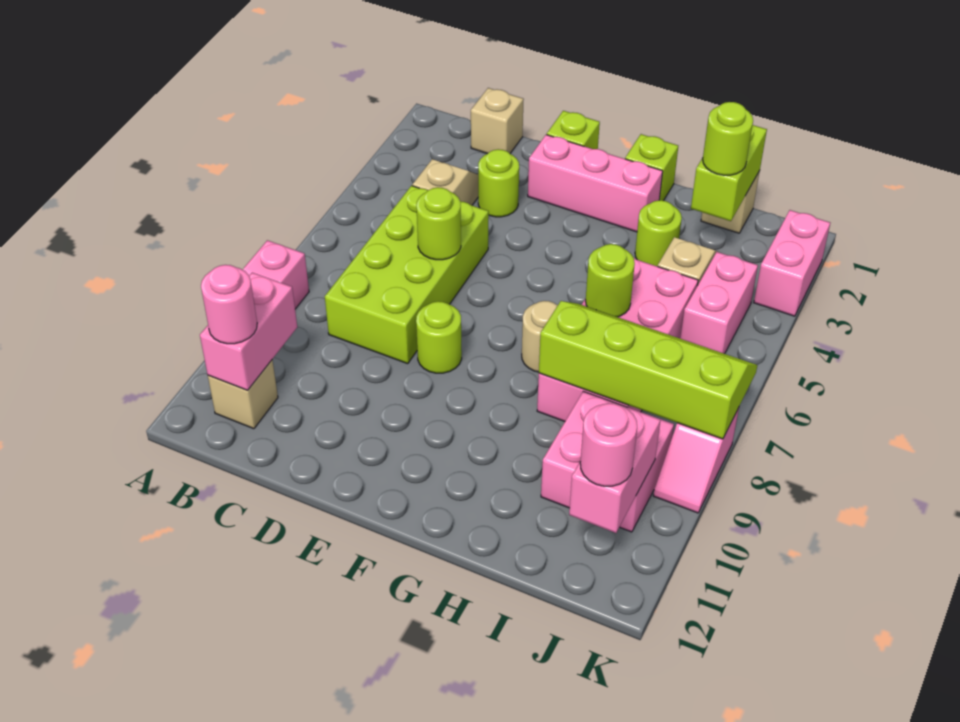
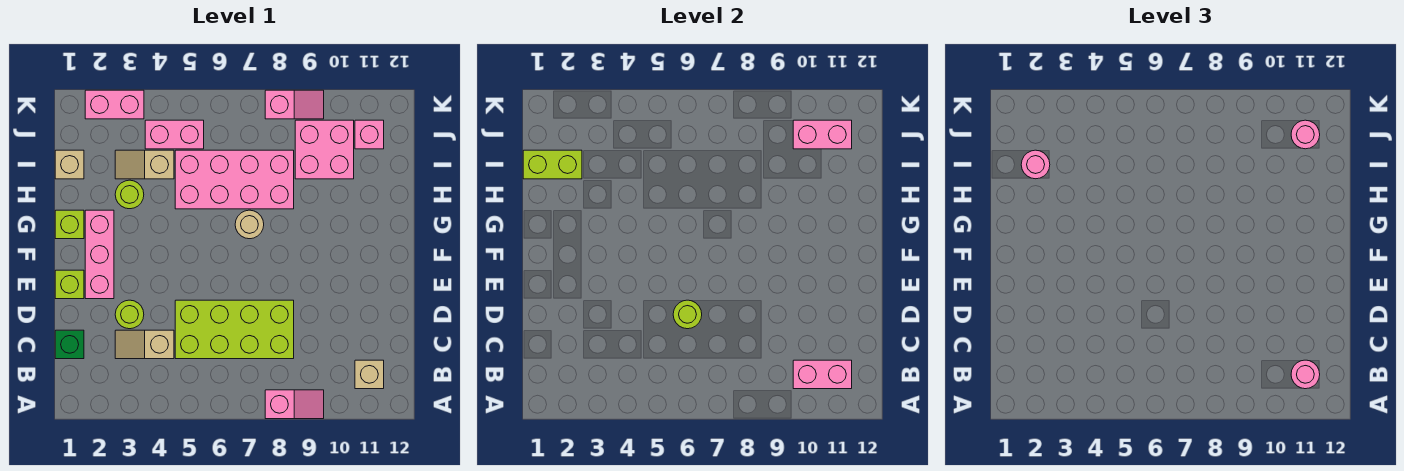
tan 1x1 brick [471,88,524,154] -> green 1x1 brick [55,330,84,359]
lime 1x1 round brick [416,301,462,373] -> none
lime 1x1 round brick [586,244,635,317] -> none
lime 2x4 slope [539,301,757,439] -> none
lime 1x1 round brick [703,102,753,175] -> pink 1x1 round brick [1021,150,1050,179]
none -> pink 1x1 brick [355,120,384,149]

